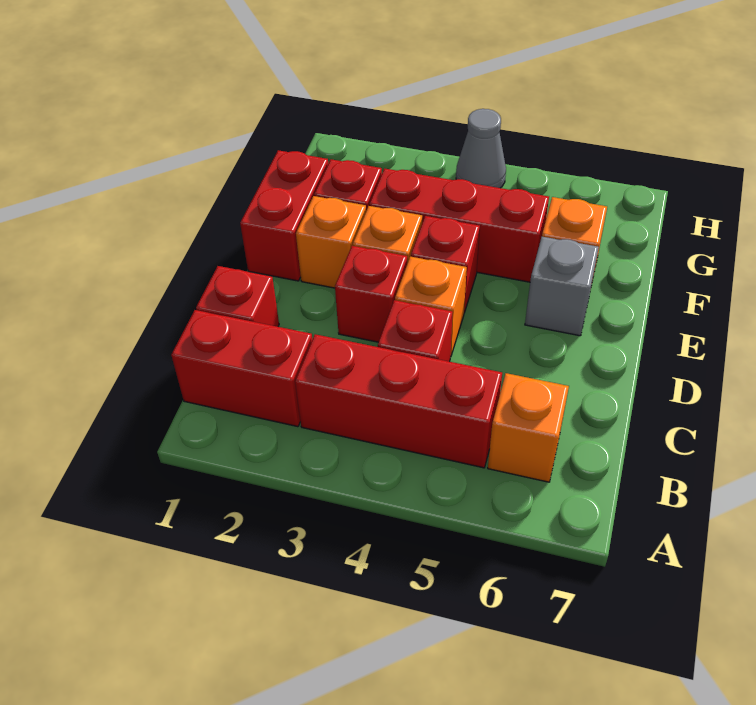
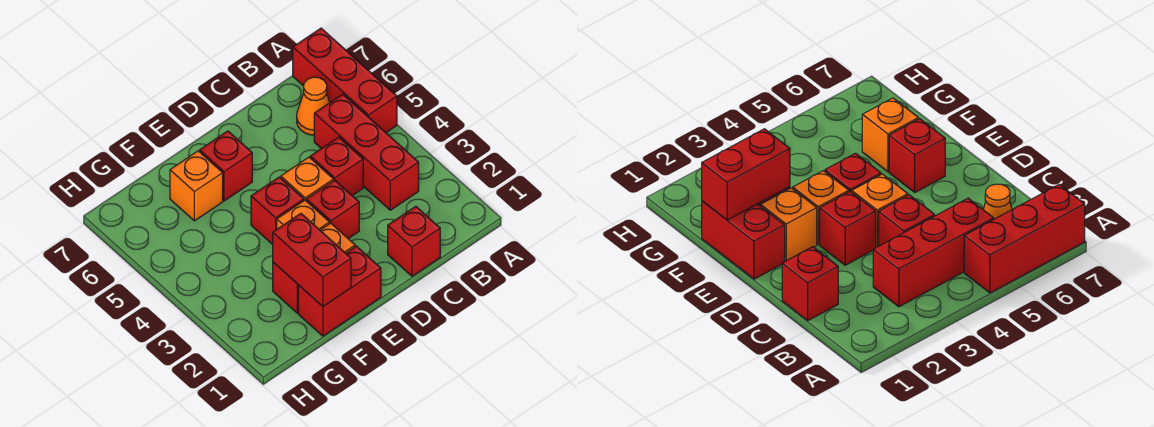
red 1x2 brick [171,310,312,427] -> red 1x2 brick moved to [273,214,351,306]
orange 1x1 brick [488,373,569,482] -> orange 1x1 cone [297,77,330,135]
grey 1x1 brick [525,237,599,336] -> red 1x1 brick [200,131,252,201]
red 1x3 brick [369,169,549,282] -> red 1x3 brick moved to [293,28,397,133]
grey 1x1 cone [456,109,506,188] -> none

